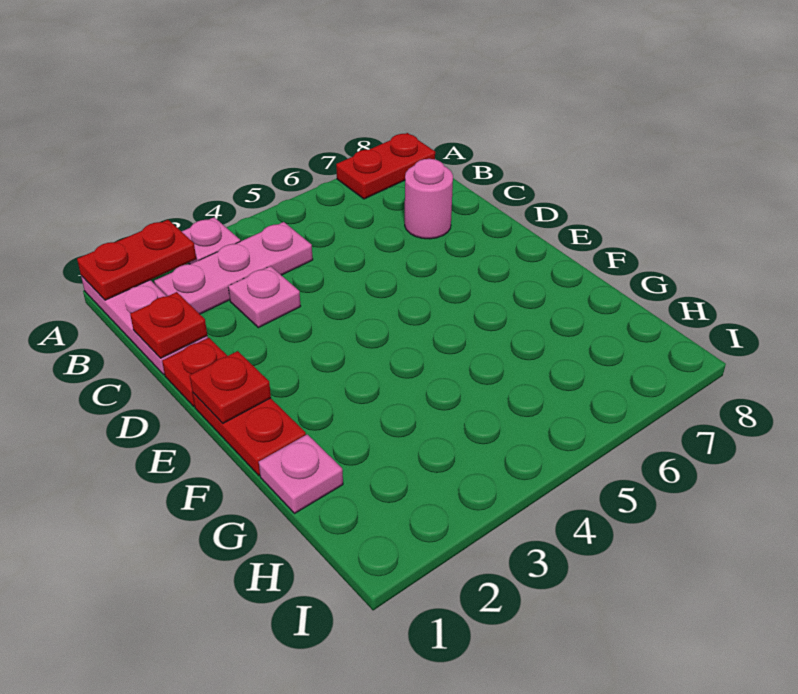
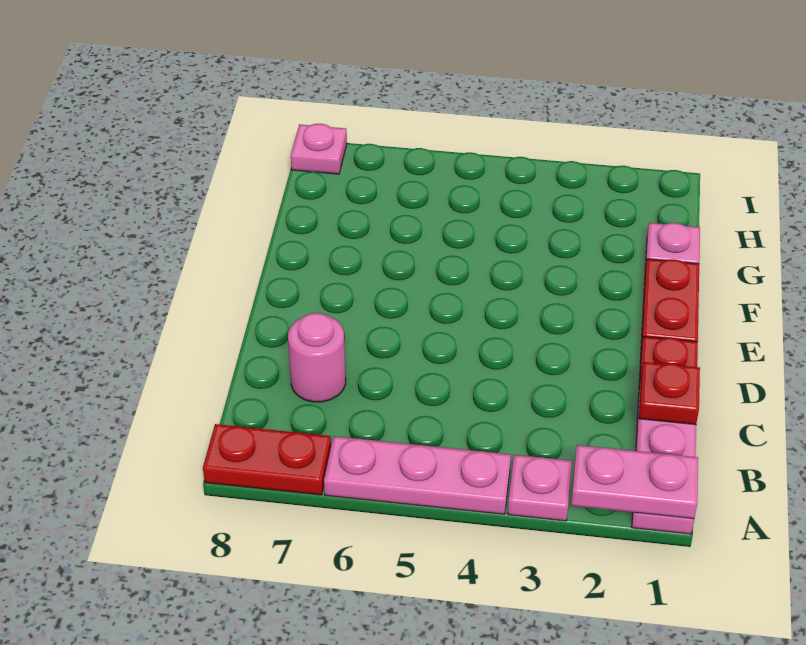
red 1x2 plate [77,220,196,300] -> pink 1x2 plate [571,445,698,519]
pink 1x3 plate [154,222,313,314] -> pink 1x3 plate moved to [324,436,511,514]
pink 1x1 plate [228,266,301,328] -> pink 1x1 plate moved to [291,124,347,174]
red 1x1 plate [190,351,271,423] -> none

